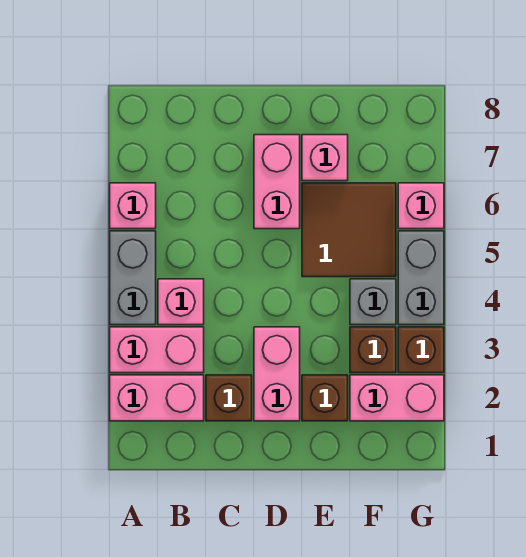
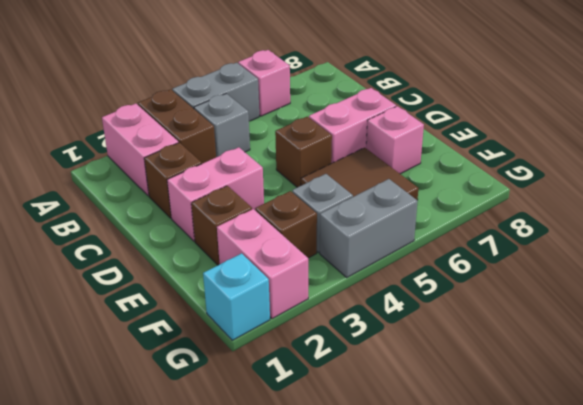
pink 1x2 brick [110,327,204,373] -> brown 1x2 brick [138,89,216,164]
pink 1x1 brick [158,279,204,325] -> grey 1x1 brick [194,94,250,157]
none -> cyan 1x1 brick [203,253,270,340]
brown 1x1 brick [398,327,444,373] -> brown 1x1 brick moved to [275,117,332,187]
pink 1x1 brick [398,183,444,229] -> none

